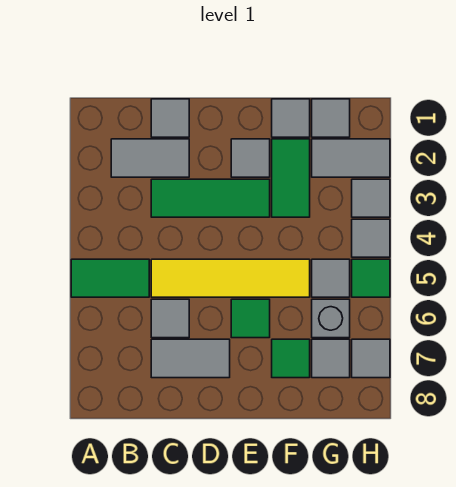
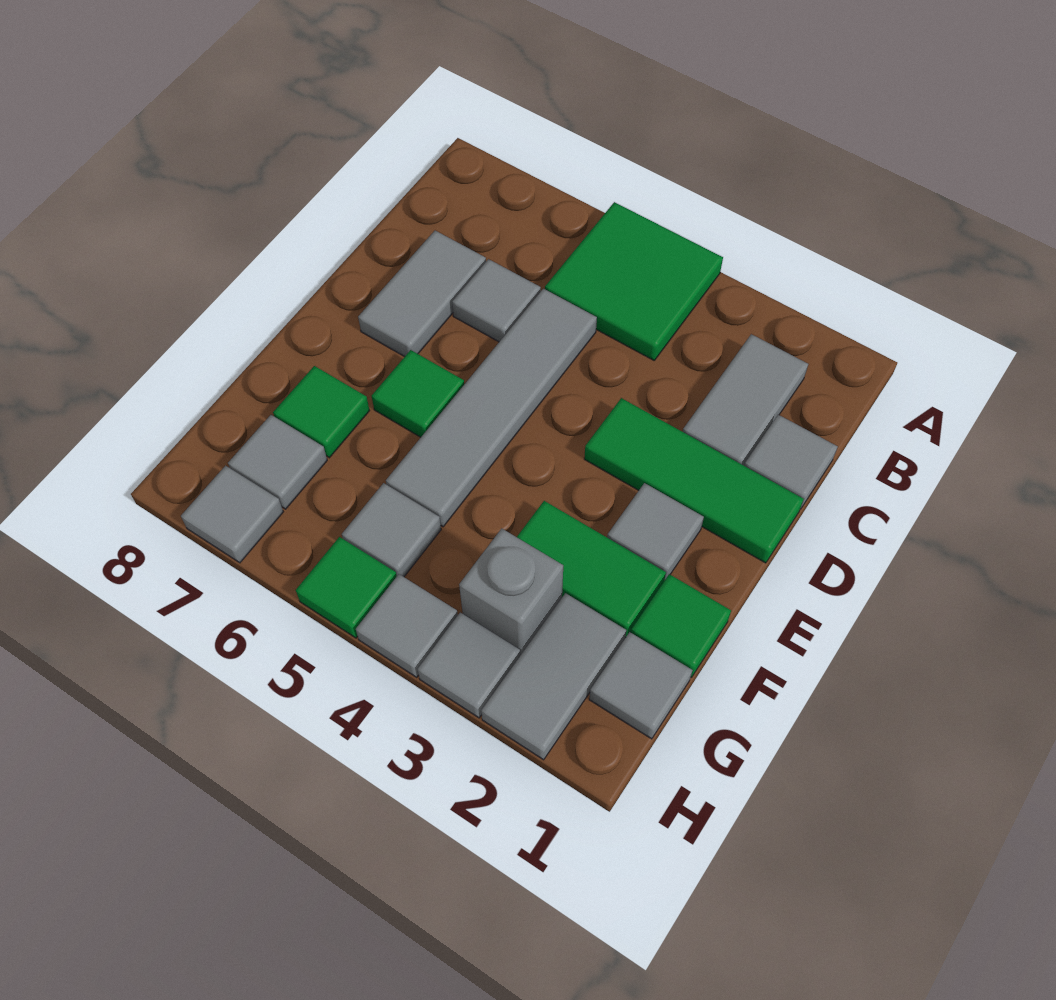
green 1x2 tile [71,259,149,297] -> green 2x2 tile [545,202,723,360]
green 1x3 tile [151,179,270,217] -> green 1x3 tile turned to [584,398,804,563]
yellow 1x4 tile [151,259,310,297] -> grey 1x4 tile [386,289,597,527]
grey 1x1 tile [272,99,310,137] -> green 1x1 tile [631,574,731,678]
grey 1x1 brick [312,299,350,338] -> grey 1x1 brick moved to [459,529,563,655]

